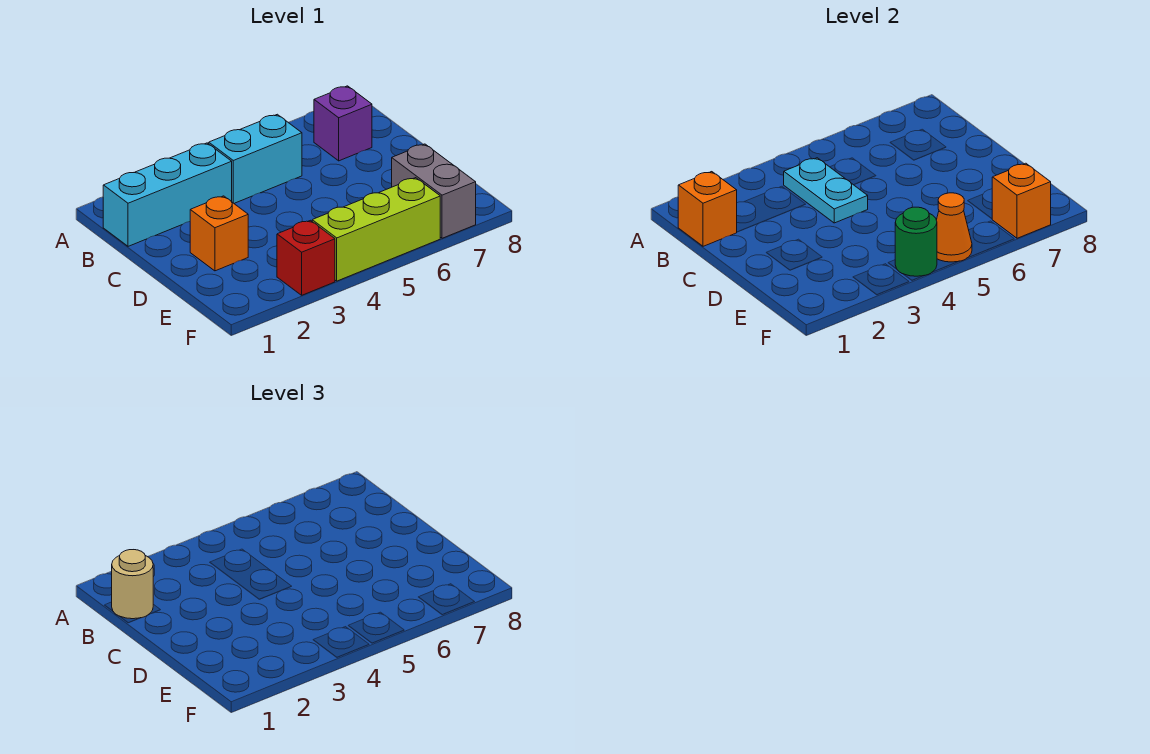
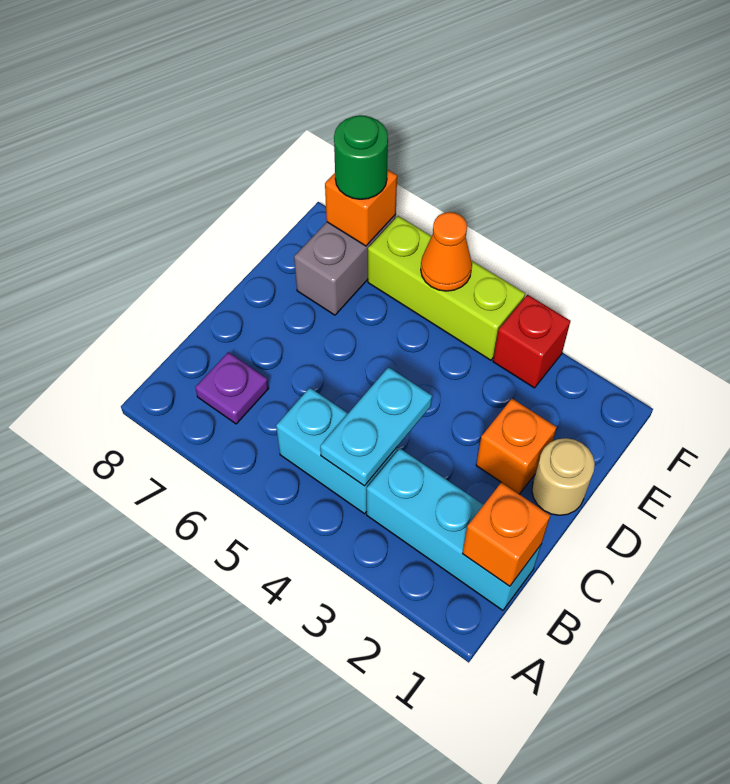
tan 1x1 round brick [112,550,153,619] -> tan 1x1 round brick moved to [532,438,595,515]
purple 1x1 brick [314,86,372,161] -> purple 1x1 plate [195,352,269,424]
green 1x1 round brick [895,207,937,276] -> green 1x1 round brick moved to [334,115,388,199]

